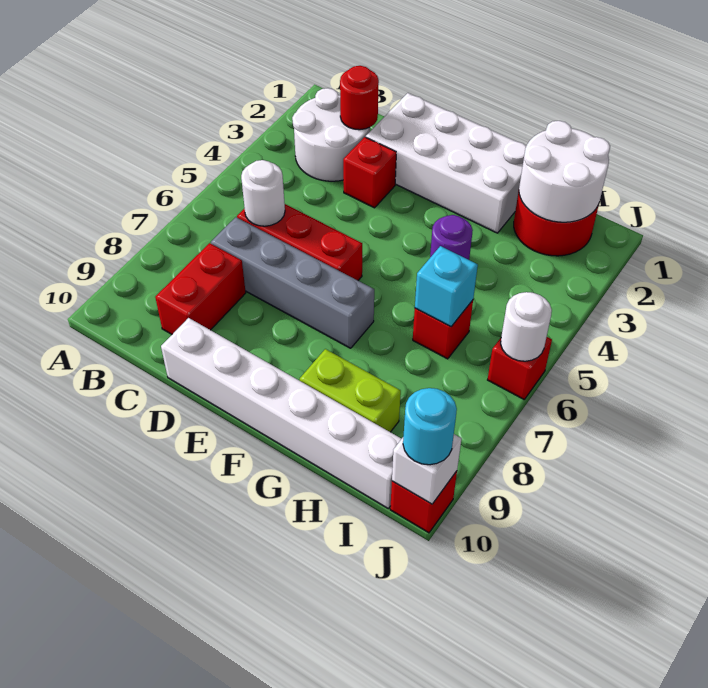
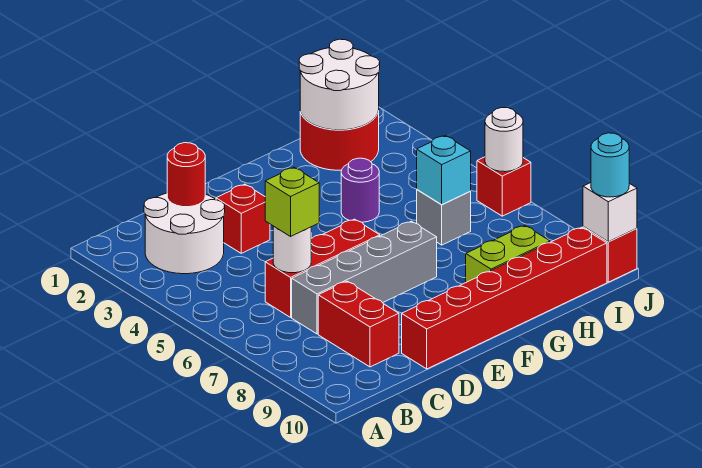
none -> lime 1x1 brick [265,167,319,236]
white 2x4 brick [366,93,526,233] -> none
white 1x6 brick [161,318,401,508] -> red 1x6 brick [402,227,607,369]
red 1x1 brick [413,300,473,359] -> grey 1x1 brick [417,190,471,245]

